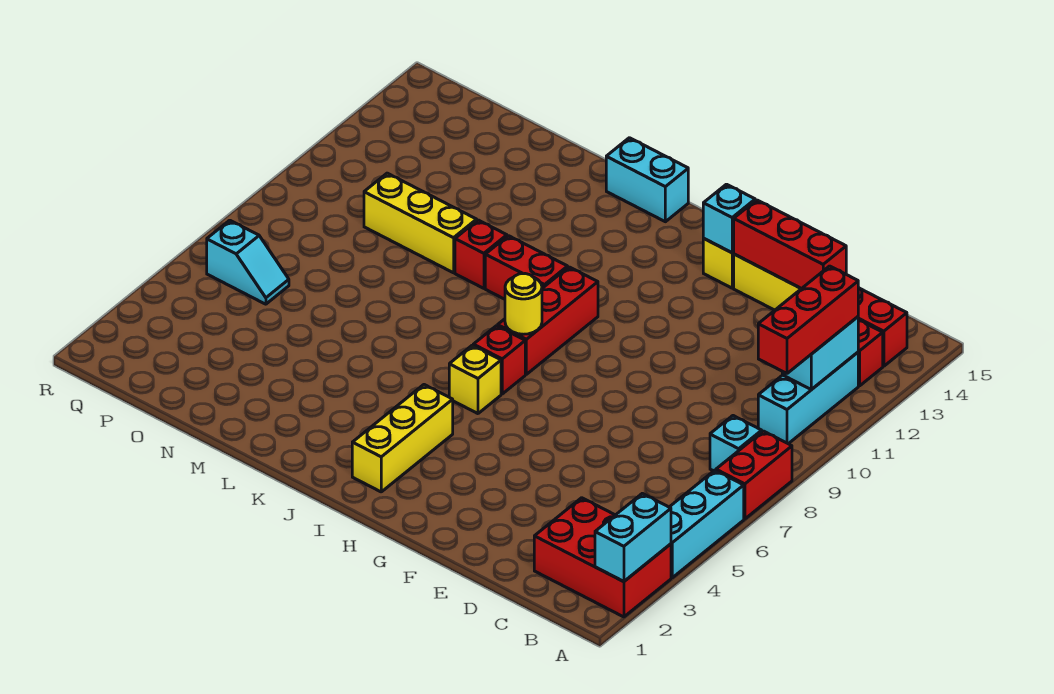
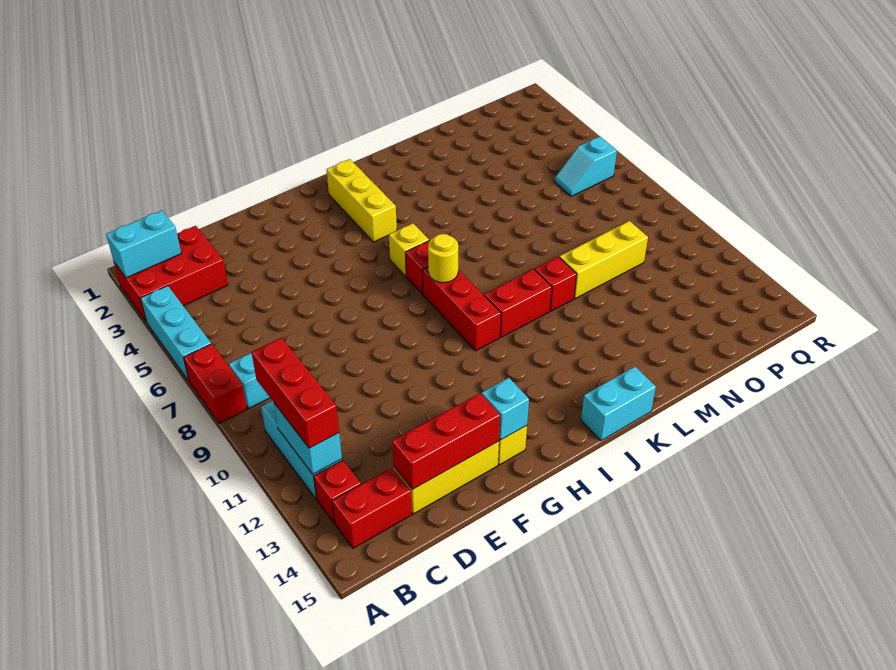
cyan 1x2 brick [595,493,671,582] -> cyan 1x2 brick turned to [106,211,181,278]

